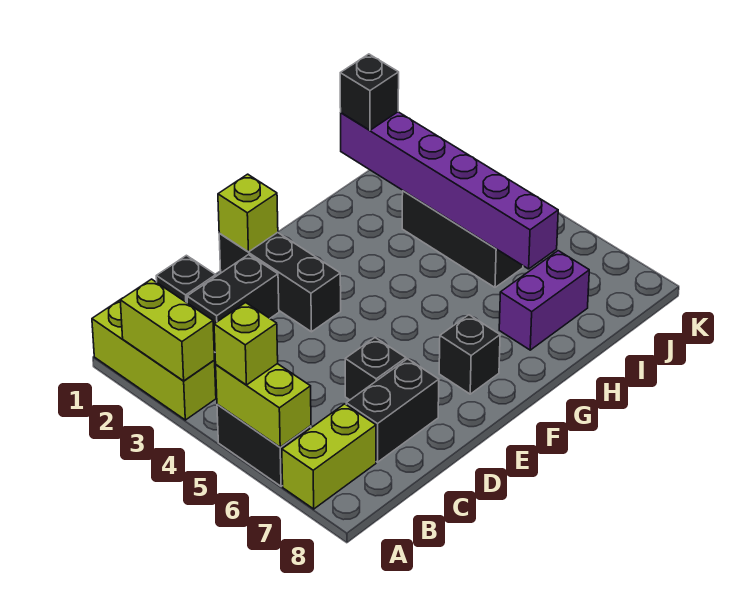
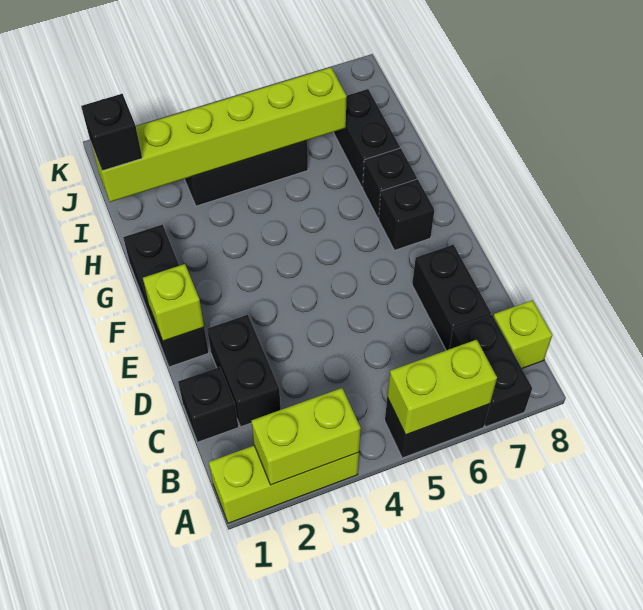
lime 1x1 brick [214,303,278,385] -> lime 1x1 brick moved to [493,300,552,368]
lime 1x2 brick [282,404,376,509] -> black 1x2 brick [449,315,532,427]
black 1x1 brick [345,338,406,400] -> black 1x1 brick moved to [363,148,417,219]
black 1x3 brick [219,232,341,332] -> black 1x3 brick turned to [123,225,209,367]
purple 1x2 brick [499,251,589,350] -> black 1x2 brick [333,89,400,188]
purple 1x6 brick [341,112,558,269] -> lime 1x6 brick [91,67,347,202]

